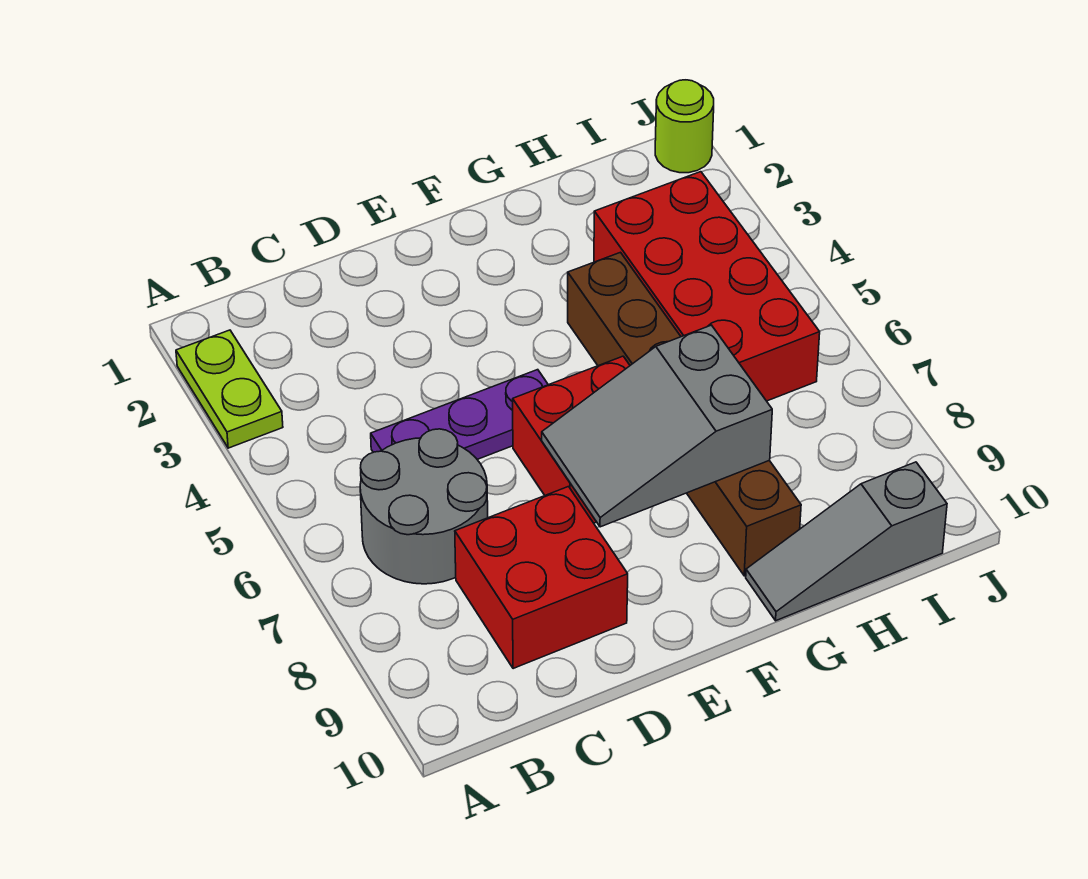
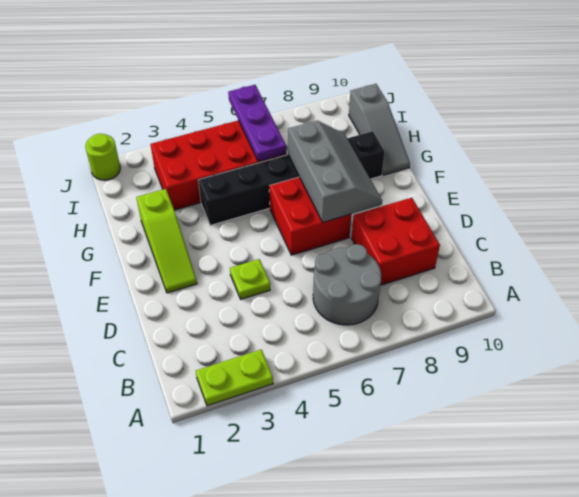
purple 1x3 plate [371,370,548,459] -> purple 1x3 plate moved to [228,85,286,162]
none -> lime 1x1 plate [230,259,270,299]
none -> lime 1x3 slope [136,189,197,293]
grey 2x3 slope [542,325,772,527] -> grey 2x3 slope turned to [288,121,382,222]
brown 1x6 brick [568,252,801,576] -> black 1x6 brick [198,131,385,225]

